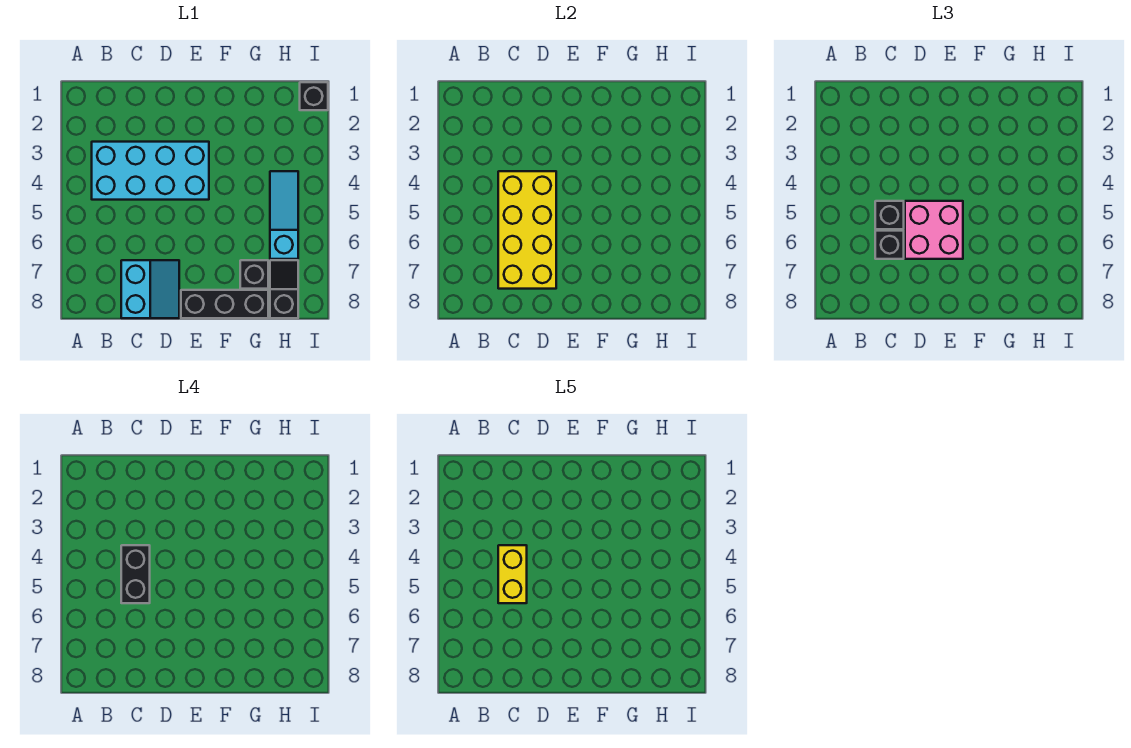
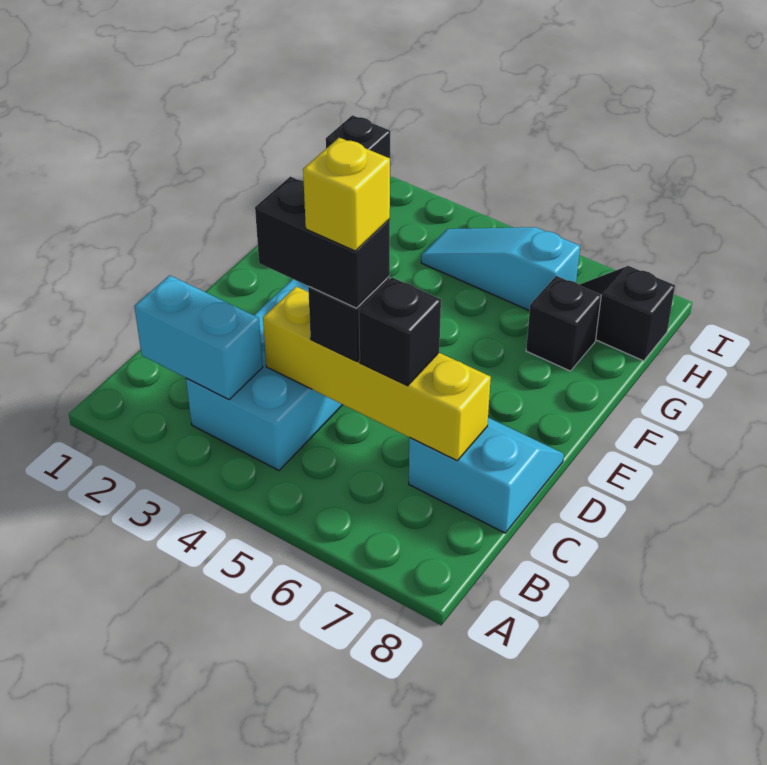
none -> cyan 1x2 brick [134,275,263,400]
yellow 2x4 brick [498,171,556,289] -> yellow 1x4 brick [263,287,491,460]
yellow 1x2 brick [498,545,527,603] -> yellow 1x1 brick [303,138,390,251]
pink 2x2 brick [905,201,963,259] -> none
black 1x3 brick [181,290,268,318] -> none

